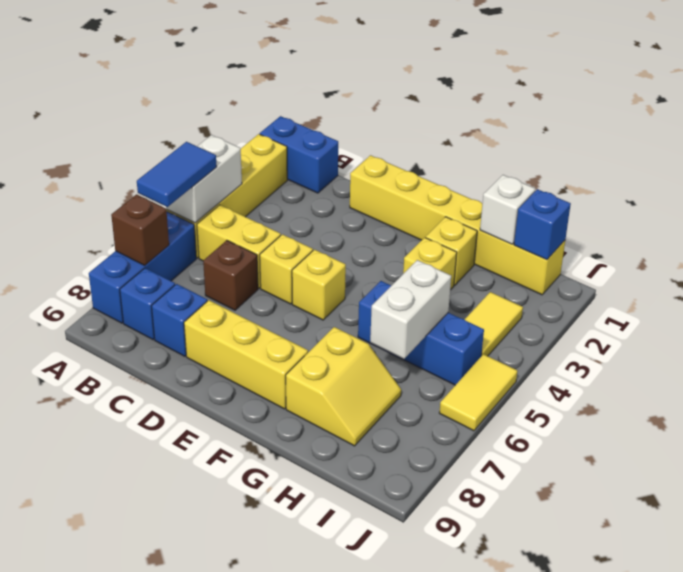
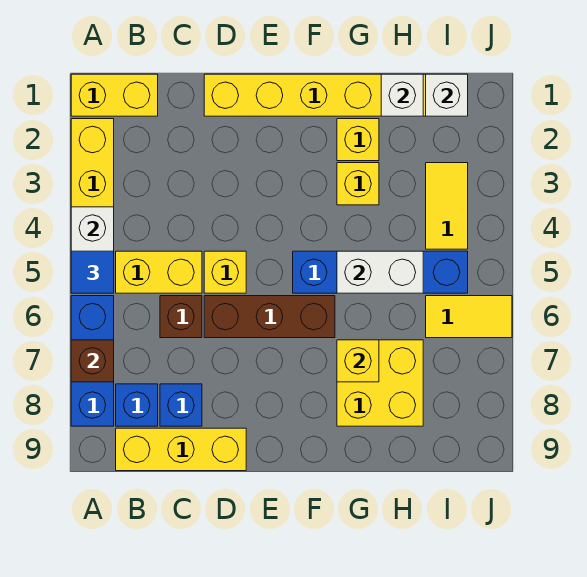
blue 1x2 brick [260,116,338,193] -> yellow 1x2 brick [71,74,158,116]
blue 1x2 tile [137,142,217,207] -> blue 1x1 tile [71,251,114,293]
none -> brown 1x3 brick [204,296,335,338]
yellow 1x3 brick [184,300,308,409] -> yellow 1x3 brick moved to [116,428,246,471]
yellow 1x1 brick [292,250,346,320] -> yellow 1x1 brick moved to [337,340,379,382]
blue 1x3 brick [358,281,484,385] -> blue 1x4 brick [293,251,468,293]
yellow 2x2 slope [286,327,401,446] -> yellow 2x2 brick [337,340,423,426]
white 1x2 brick [370,260,451,359] -> white 1x2 brick turned to [337,251,423,293]
blue 1x1 brick [514,189,571,260] -> white 1x1 brick [426,74,468,116]
yellow 1x2 tile [439,354,517,431] -> yellow 1x2 tile turned to [426,296,512,338]

